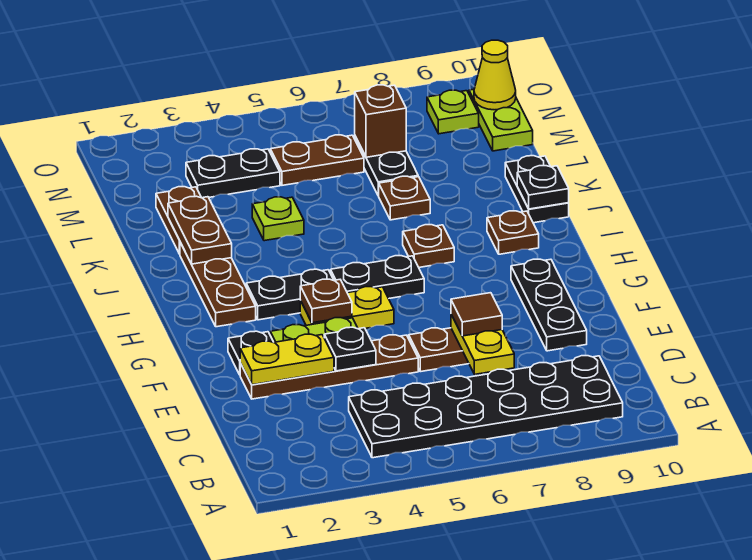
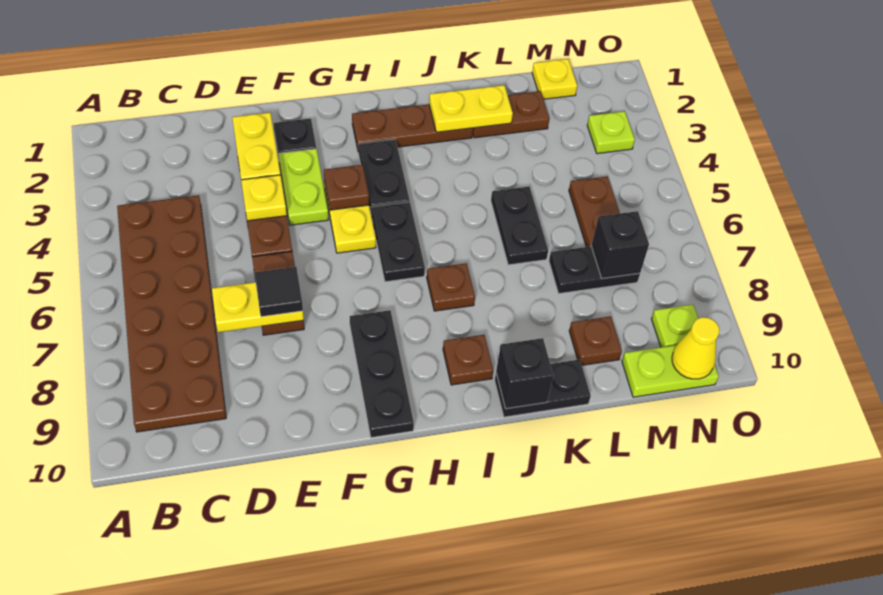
black 2x6 plate [349,355,623,458] -> brown 2x6 plate [117,195,226,432]
black 1x1 plate [324,327,376,371] -> yellow 1x1 plate [241,175,287,221]
brown 1x1 tile [451,293,502,336] -> black 1x1 tile [254,267,303,317]
black 1x3 plate [511,259,587,351] -> black 1x3 plate turned to [350,310,414,438]
brown 1x2 plate [168,196,232,264] -> yellow 1x2 plate [429,85,513,132]
black 1x1 plate [517,166,569,209] -> black 1x1 brick [496,338,553,409]
lime 1x1 plate [252,197,304,241] -> lime 1x1 plate moved to [587,111,635,154]
brown 1x1 plate [379,176,430,220] -> brown 1x1 plate moved to [569,316,622,365]
none -> yellow 1x1 plate [532,59,577,99]
black 1x2 plate [186,149,280,198] -> black 1x2 plate moved to [491,187,548,265]
brown 1x1 brick [355,85,406,157] -> black 1x1 brick [591,211,649,279]

